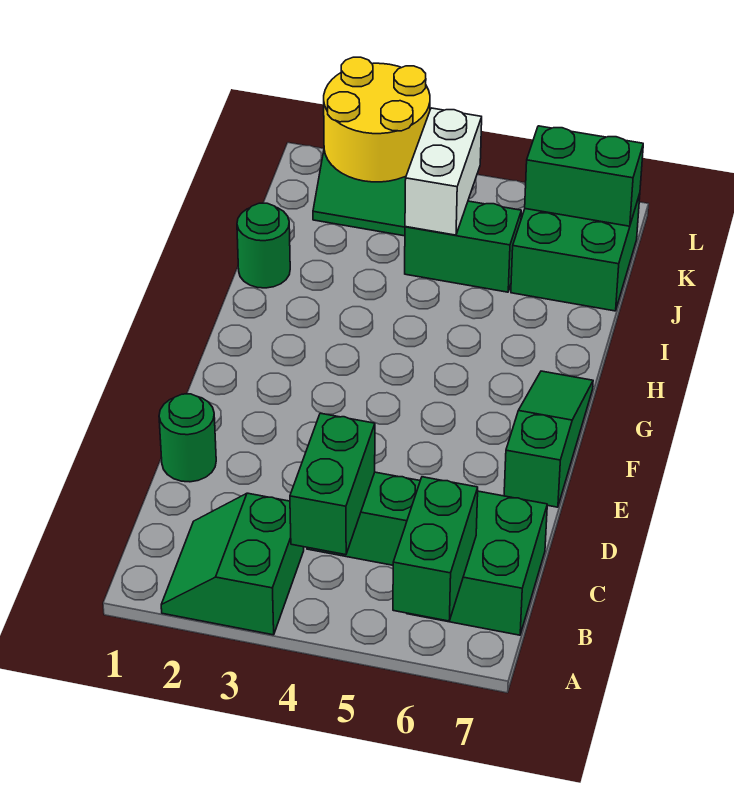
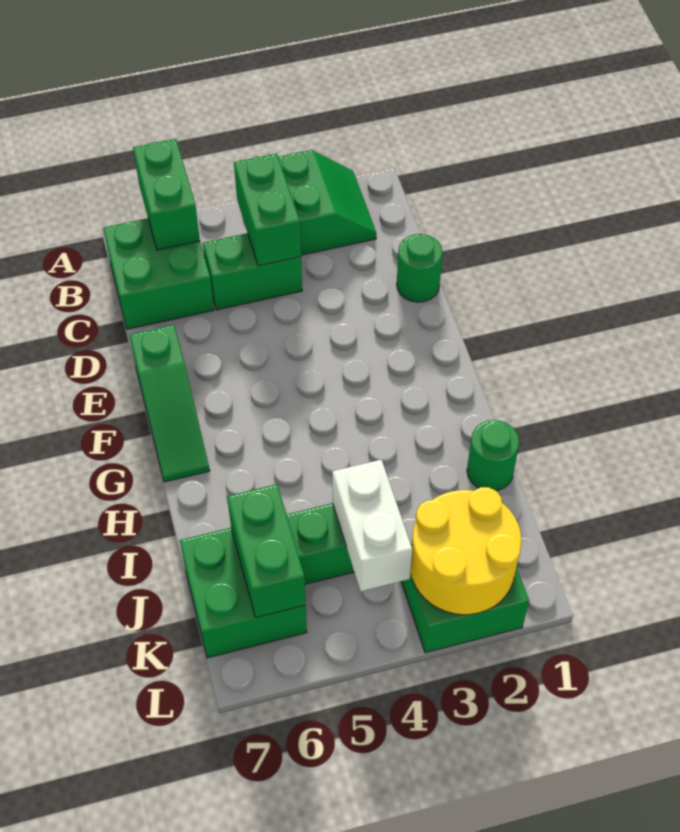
green 1x2 brick [525,126,643,226] -> green 1x2 brick turned to [227,484,306,618]

